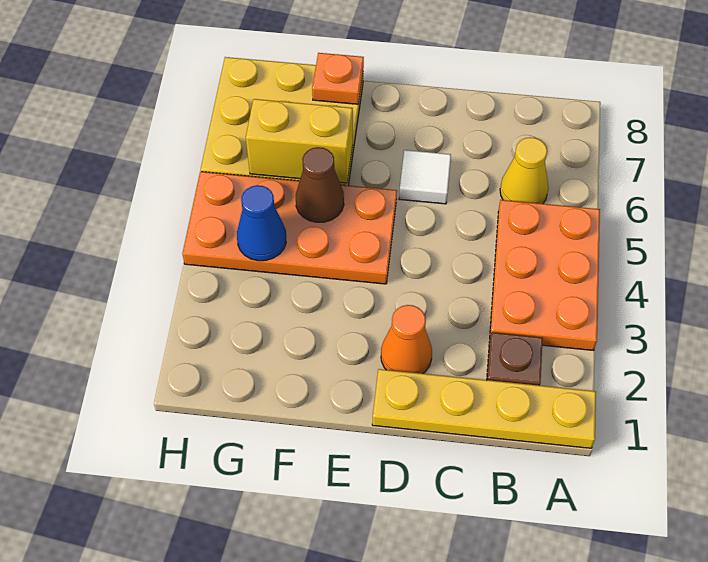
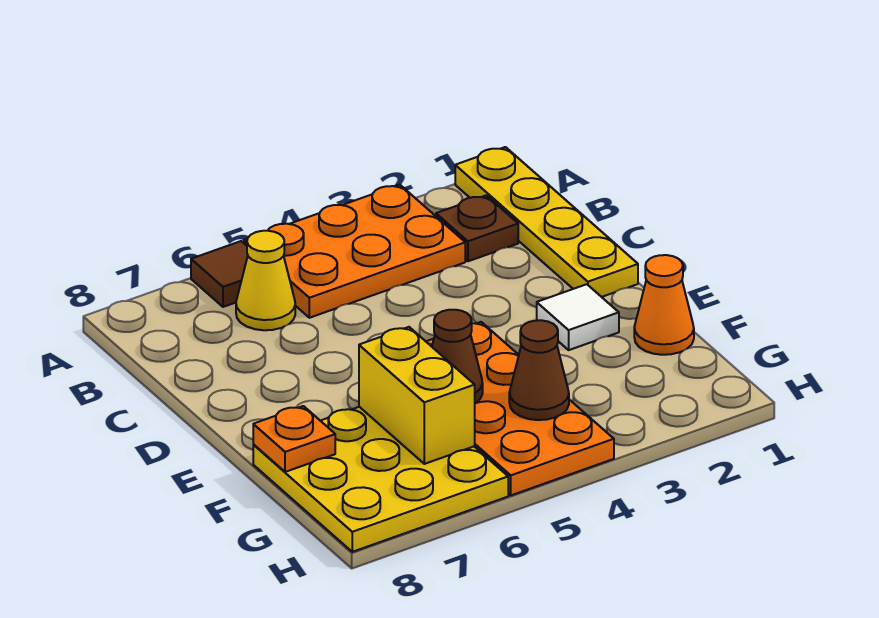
none -> brown 1x1 tile [191,241,248,307]
orange 1x1 cone [381,305,432,374] -> orange 1x1 cone moved to [634,255,694,355]
white 1x1 tile [399,150,451,204] -> white 1x1 tile moved to [537,284,619,350]
blue 1x1 cone [237,185,286,261] -> brown 1x1 cone [509,320,569,420]

